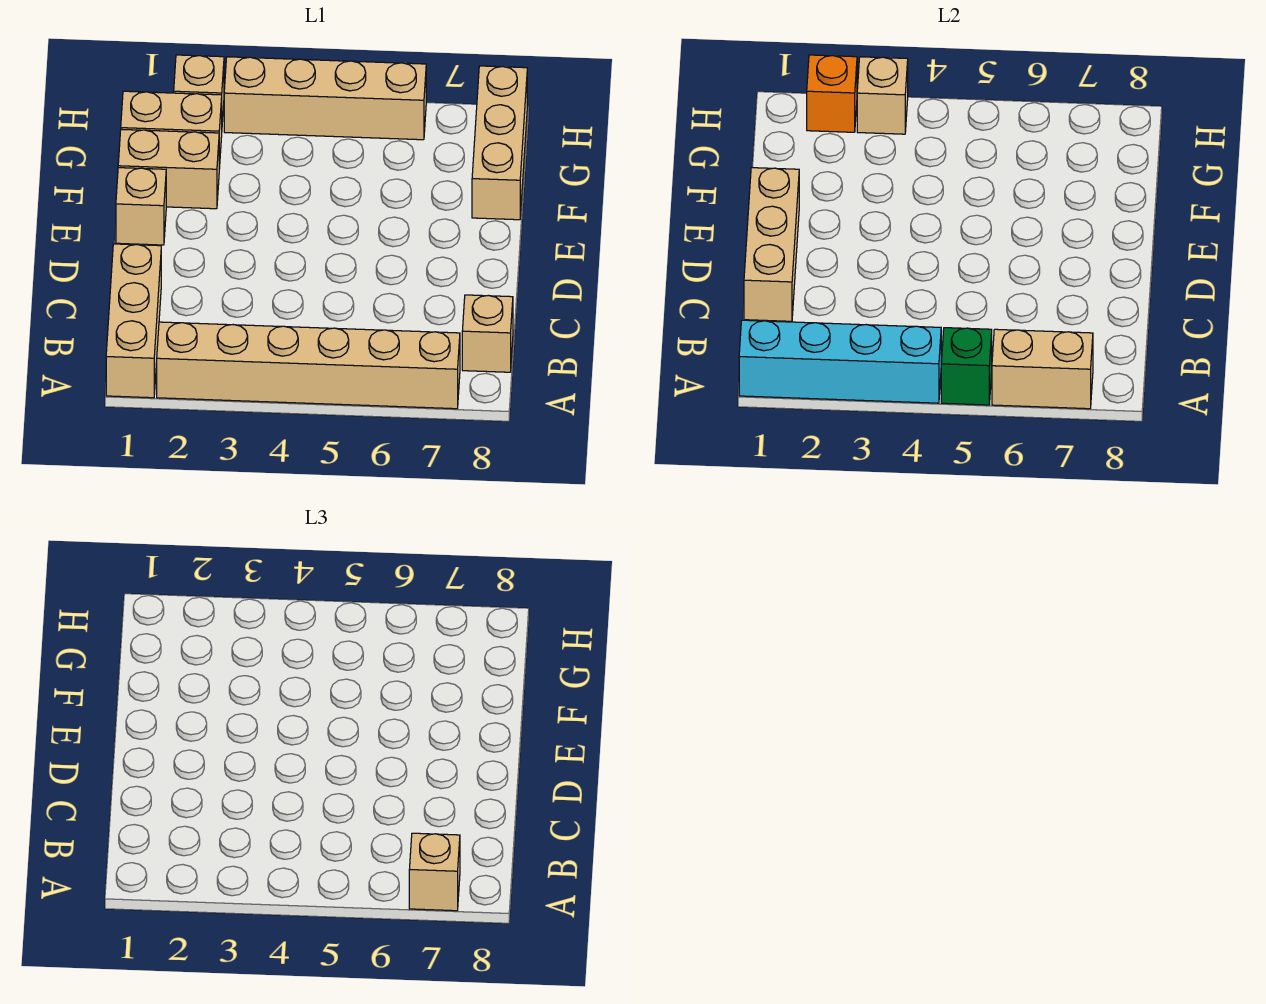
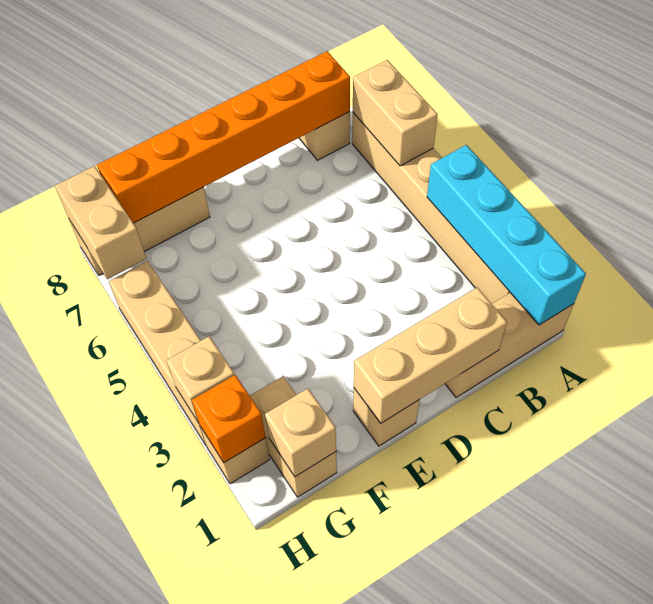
green 1x1 brick [941,328,992,405] -> none
tan 1x1 brick [409,833,460,911] -> tan 1x1 brick moved to [265,388,336,477]
none -> orange 1x6 brick [97,51,350,223]
tan 1x2 brick [118,129,219,209] -> tan 1x2 brick moved to [55,166,146,279]

